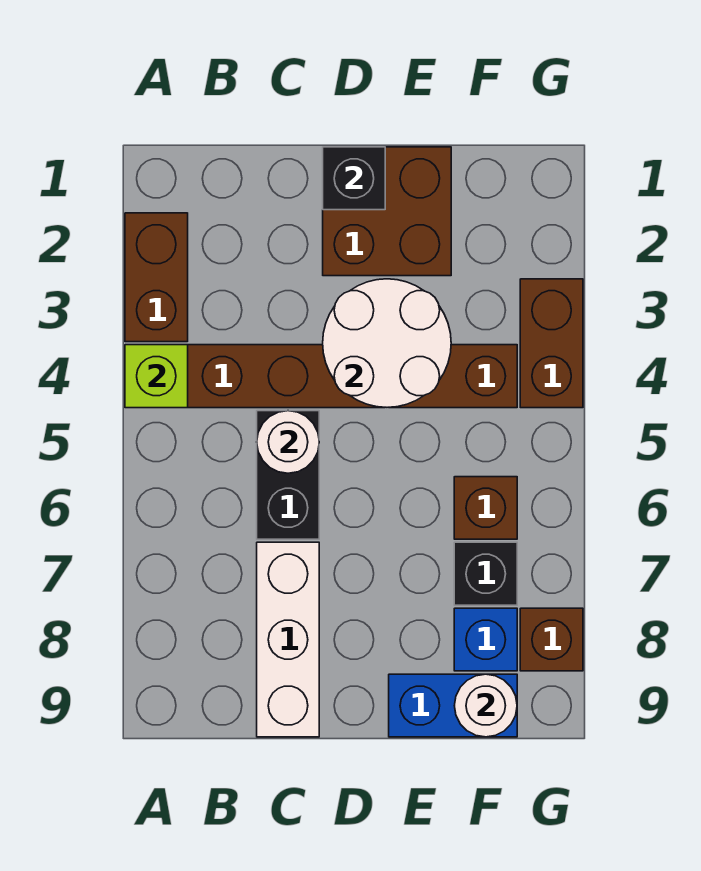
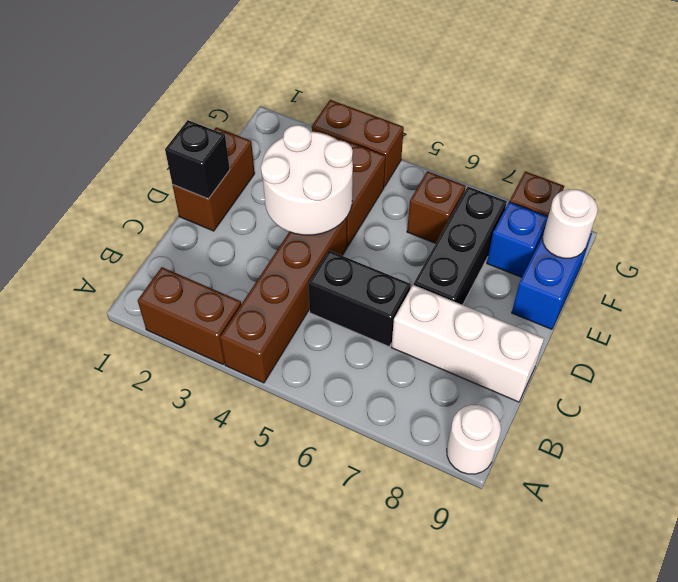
lime 1x1 brick [125,345,188,408] -> none
white 1x1 round brick [257,411,319,473] -> white 1x1 round brick moved to [447,405,501,474]
brown 2x2 brick [323,147,451,276] -> brown 1x2 brick [173,127,255,231]
black 1x1 brick [454,542,517,605] -> black 1x3 brick [414,187,507,305]

